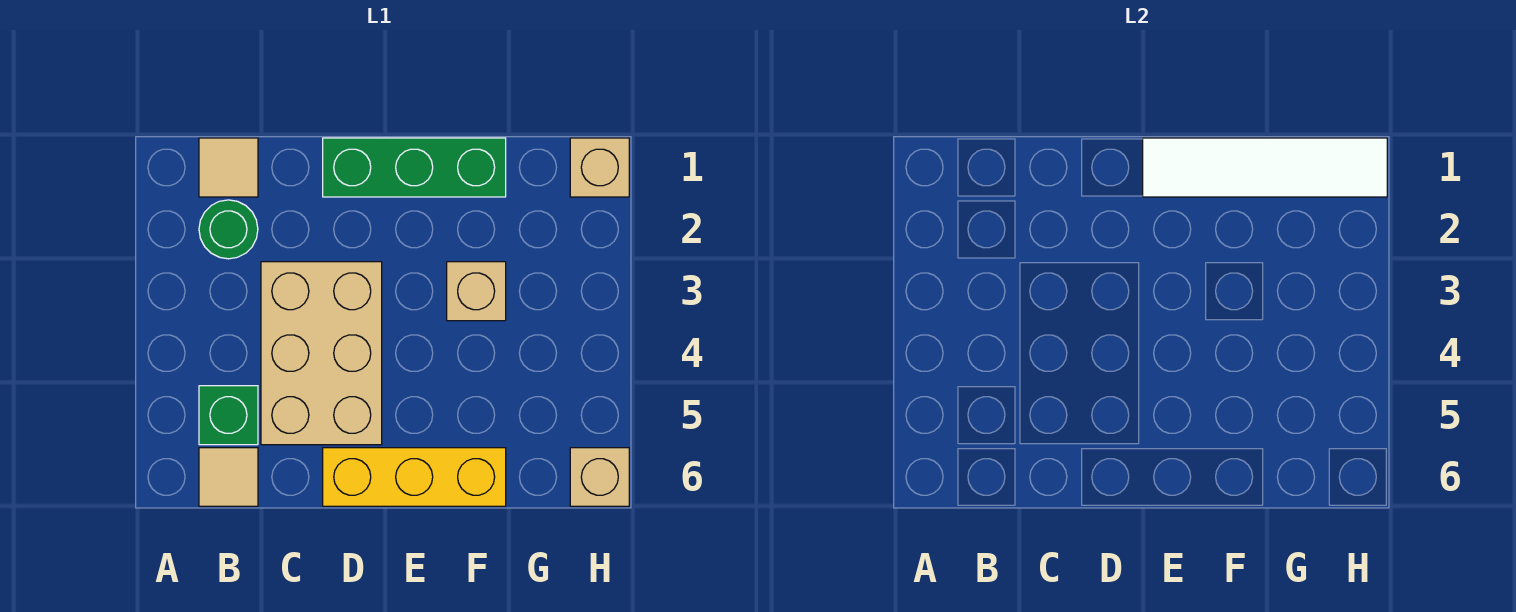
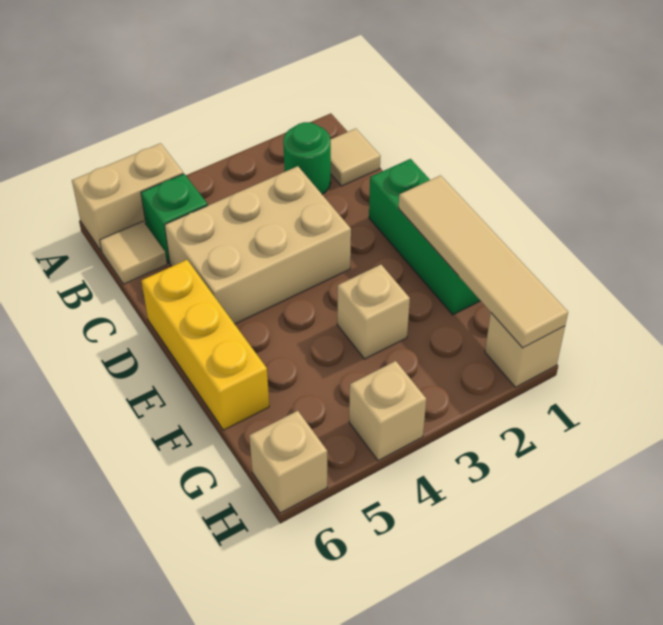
none -> tan 1x2 brick [72,143,183,251]
white 1x4 tile [1143,138,1387,197] -> tan 1x4 tile [399,176,568,348]
none -> tan 1x1 brick [349,361,426,461]

